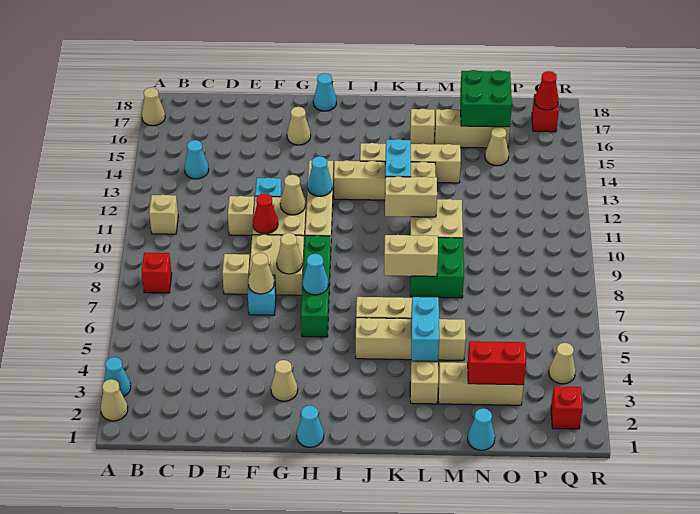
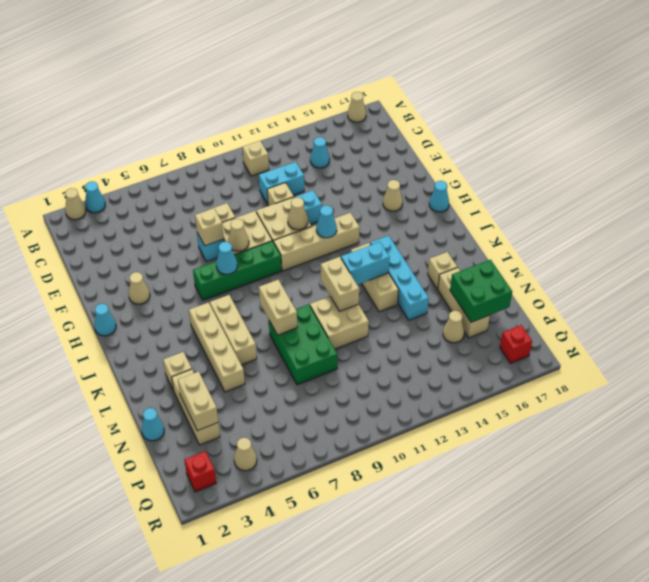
red 1x1 brick [142,253,172,293] -> none
tan 1x1 cone [248,253,274,294] -> tan 1x1 brick [195,208,224,246]
red 1x1 cone [253,193,278,234] -> none
tan 1x4 brick [334,160,436,200] -> tan 1x3 brick [351,243,399,312]
tan 1x4 brick [360,143,461,183] -> cyan 1x4 brick [370,236,429,320]
cyan 1x2 brick [411,297,439,361] -> cyan 1x2 brick moved to [259,162,304,204]
green 2x2 brick [410,238,464,298] -> green 2x3 brick [269,304,337,385]
red 1x2 brick [468,341,526,385] -> tan 1x2 brick [178,372,218,431]
red 1x1 cone [535,71,559,110] -> none

